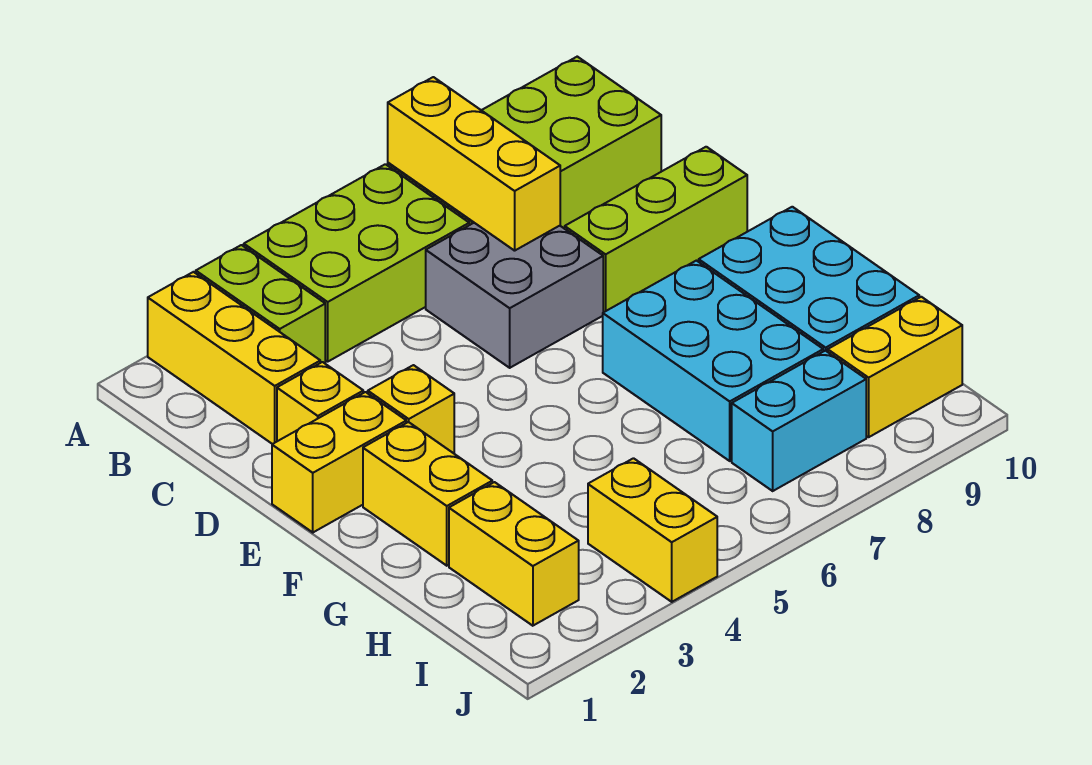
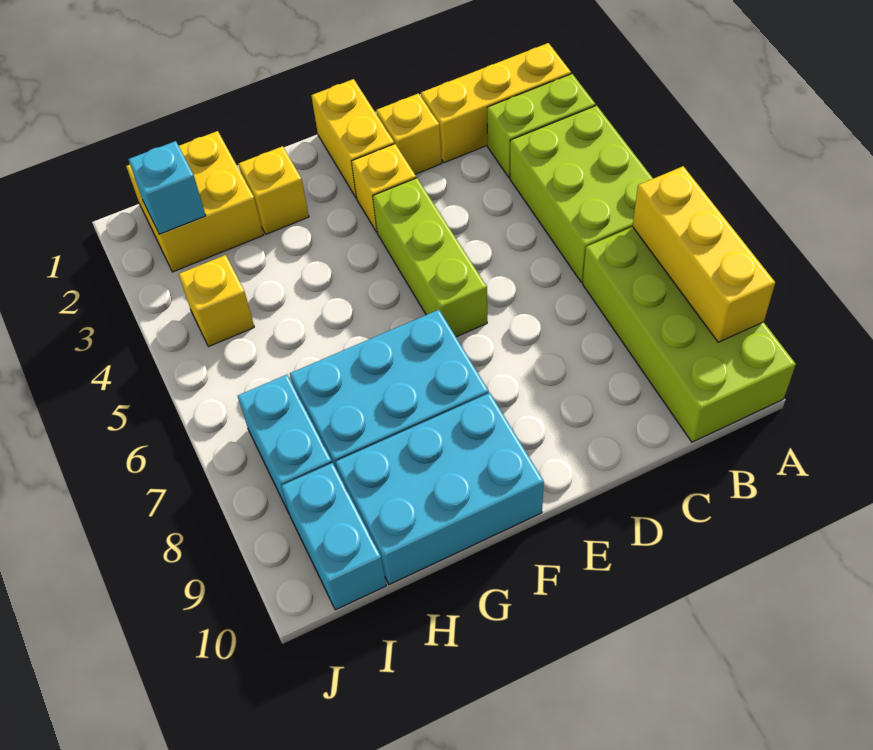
yellow 1x3 brick [388,77,560,251] -> yellow 1x3 brick turned to [633,166,775,342]
grey 2x2 brick [426,223,603,368] -> none
lime 1x3 brick [565,147,747,312] -> lime 1x3 brick moved to [373,178,487,337]
yellow 1x2 brick [363,422,492,566] -> yellow 1x1 brick [239,146,309,234]
yellow 1x2 brick [449,482,579,626] -> yellow 2x2 brick [126,131,263,272]
none -> cyan 1x1 brick [128,141,206,235]
yellow 1x2 brick [588,458,717,602] -> yellow 1x1 brick [179,255,254,347]
yellow 1x2 brick [828,297,962,437] -> cyan 1x2 brick [281,463,386,610]

